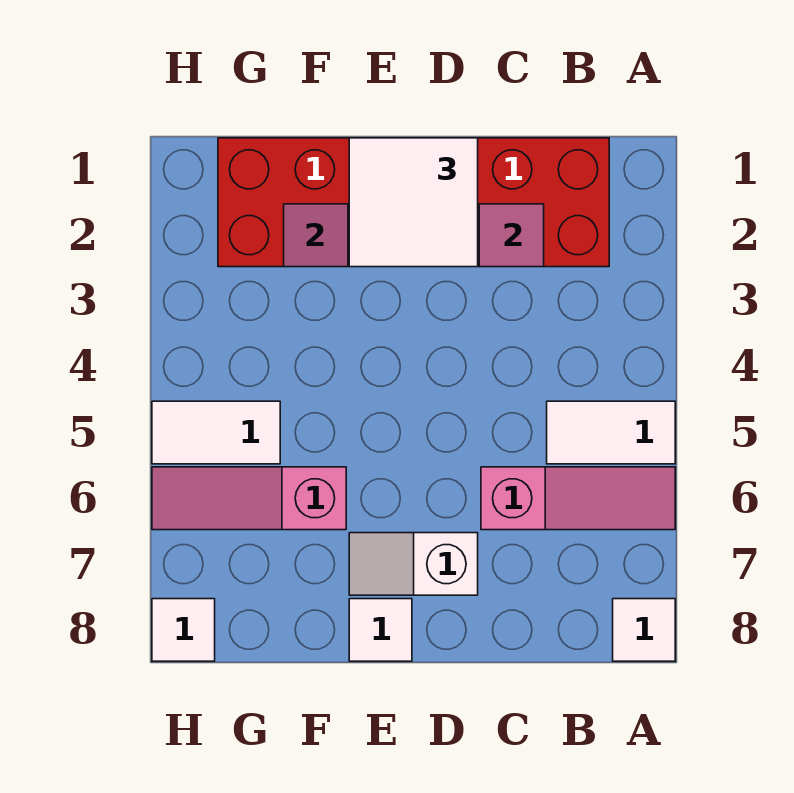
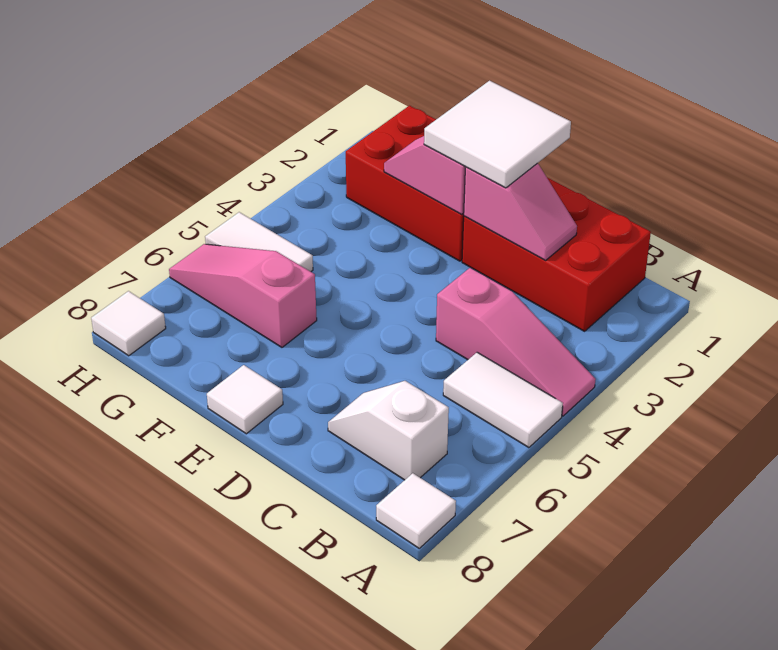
pink 1x3 slope [481,467,675,530] -> pink 1x3 slope moved to [436,268,596,416]
white 1x2 slope [349,533,478,595] -> white 1x2 slope moved to [328,381,449,480]

